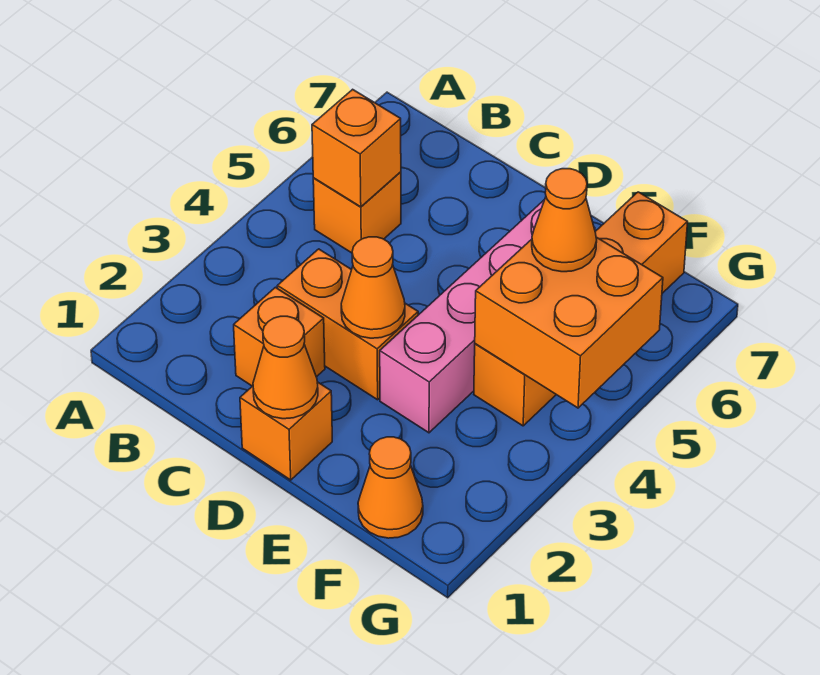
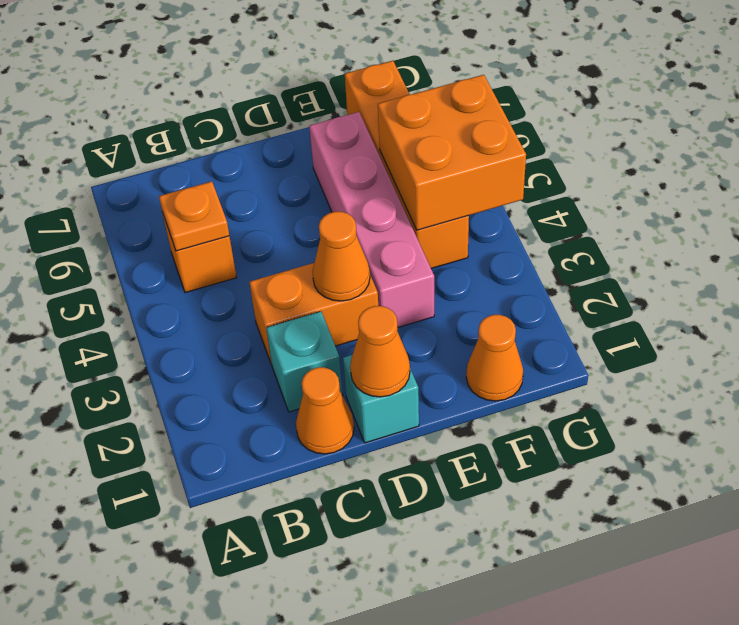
orange 1x1 brick [312,89,401,207] -> orange 1x1 plate [159,181,229,251]
orange 1x1 brick [234,287,325,386] -> cyan 1x1 brick [266,312,343,412]
orange 1x1 brick [240,382,332,480] -> cyan 1x1 brick [343,355,419,443]
orange 1x1 cone [532,169,597,272] -> orange 1x1 cone moved to [296,367,354,454]

